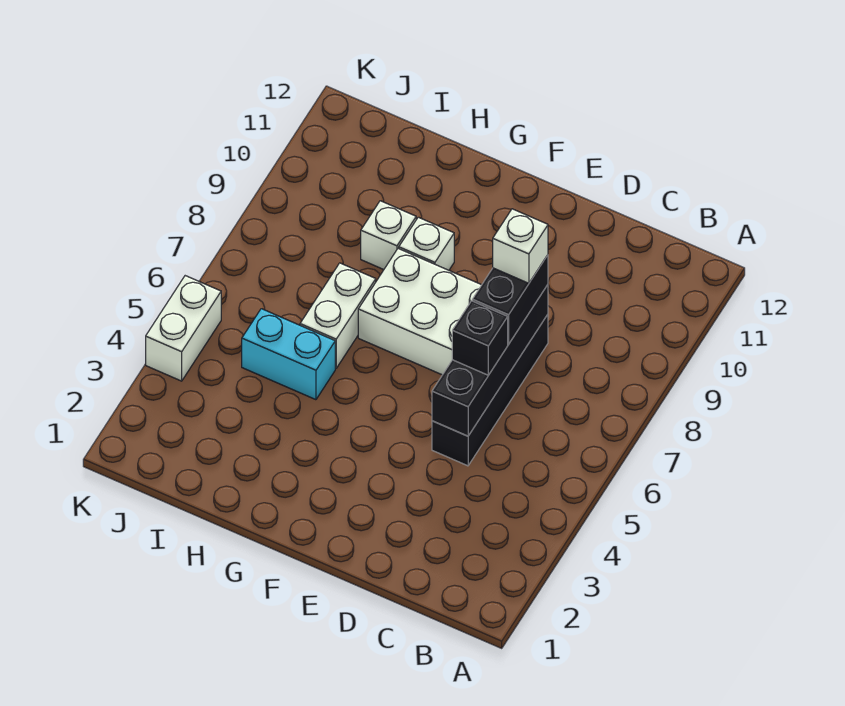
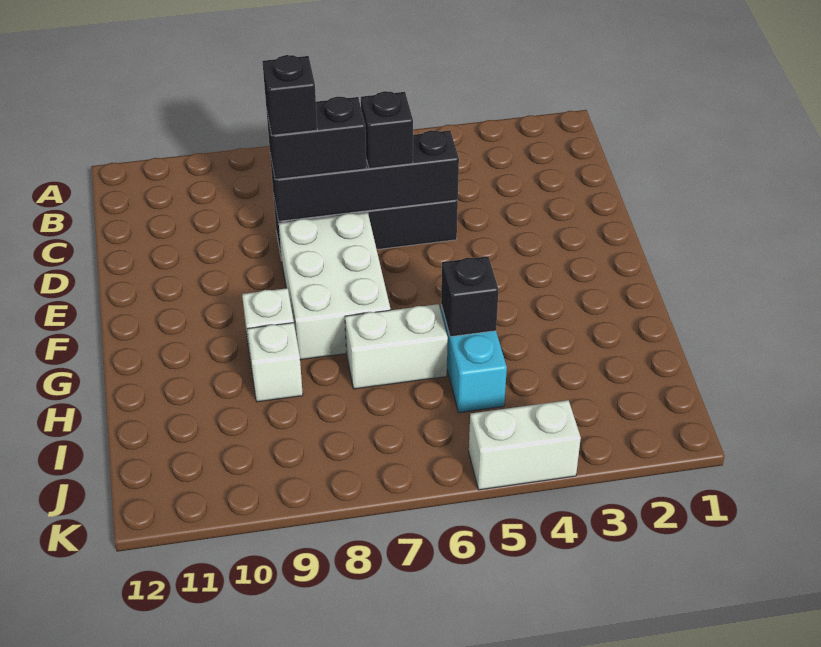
white 1x1 brick [493,209,548,283] -> black 1x1 brick [262,55,317,135]
none -> black 1x1 brick [441,256,499,337]

